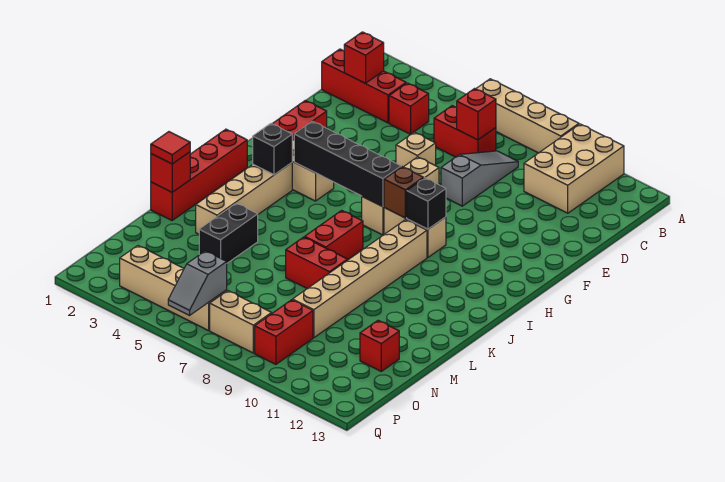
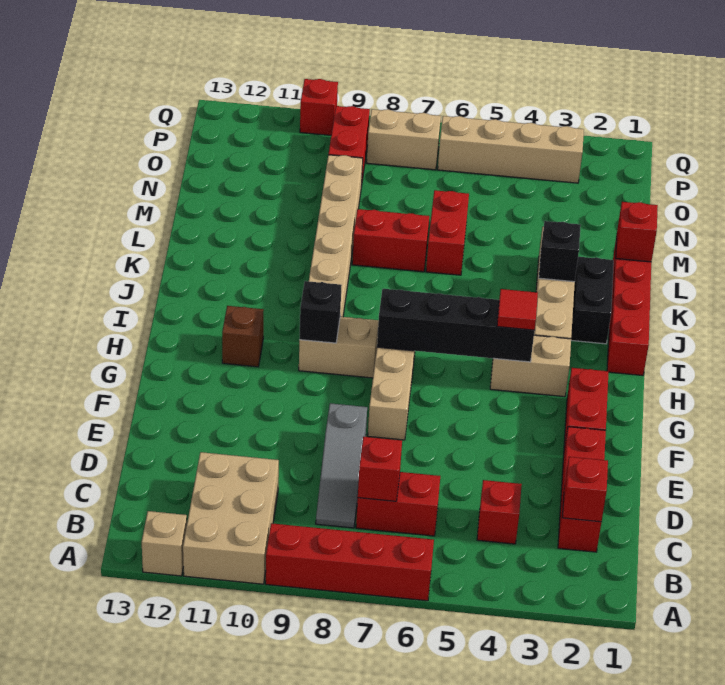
tan 1x4 brick [476,79,579,153] -> red 1x4 brick [266,523,434,601]
red 1x3 brick [322,49,406,123] -> red 1x3 brick turned to [558,427,606,552]
tan 1x1 brick [396,132,436,167] -> tan 1x1 brick moved to [142,511,187,576]
brown 1x1 brick [384,167,424,218] -> brown 1x1 brick moved to [222,306,263,367]
black 1x1 brick [253,124,292,175] -> black 1x1 brick moved to [539,221,581,282]
red 1x2 brick [305,210,363,259] -> red 1x2 brick moved to [426,190,469,275]
red 1x1 tile [151,132,190,164] -> red 1x1 tile moved to [497,289,538,330]
black 1x2 brick [199,203,258,263] -> black 1x2 brick moved to [571,257,614,344]
red 1x1 brick [360,320,399,371] -> red 1x1 brick moved to [300,79,338,135]
grey 1x2 slope [168,251,227,315] -> none

